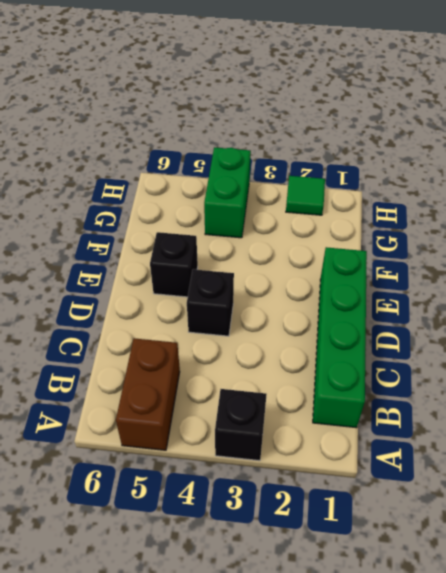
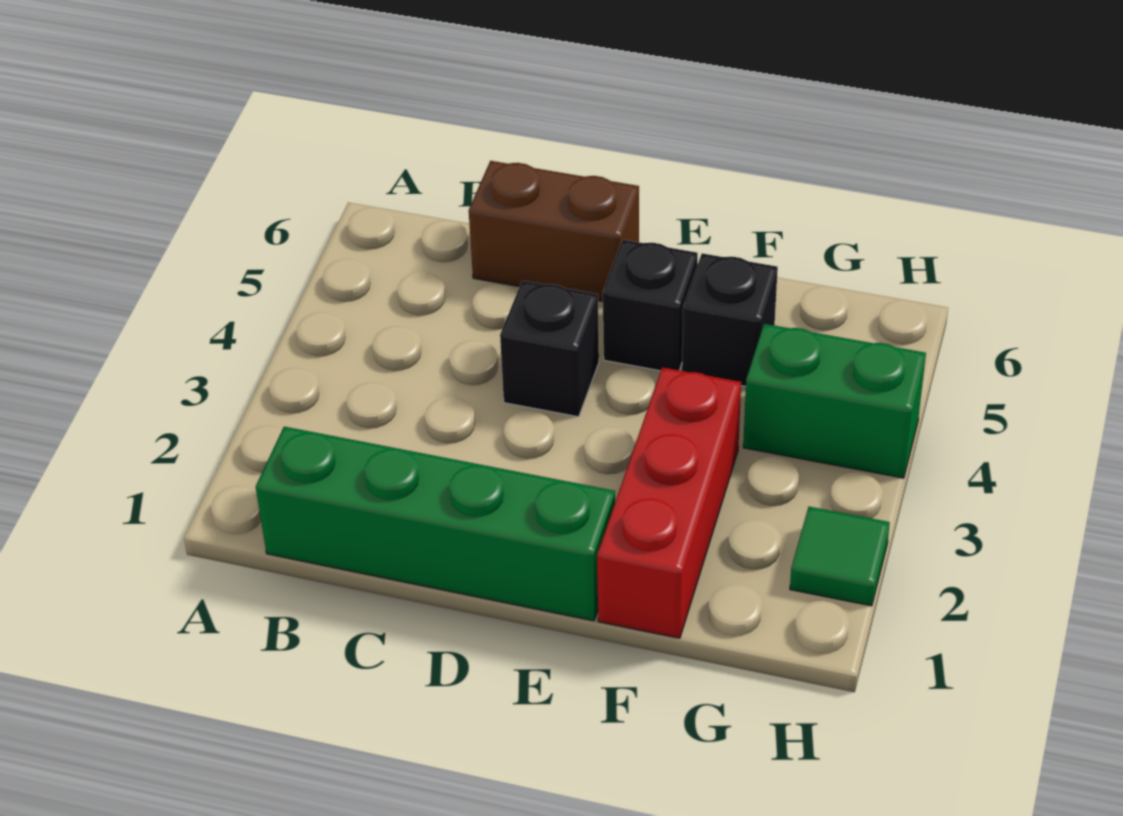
black 1x1 brick [215,389,267,461] -> black 1x1 brick moved to [682,253,778,386]
brown 1x2 brick [116,338,180,450] -> brown 1x2 brick moved to [469,161,639,301]
none -> red 1x3 brick [597,367,741,638]

